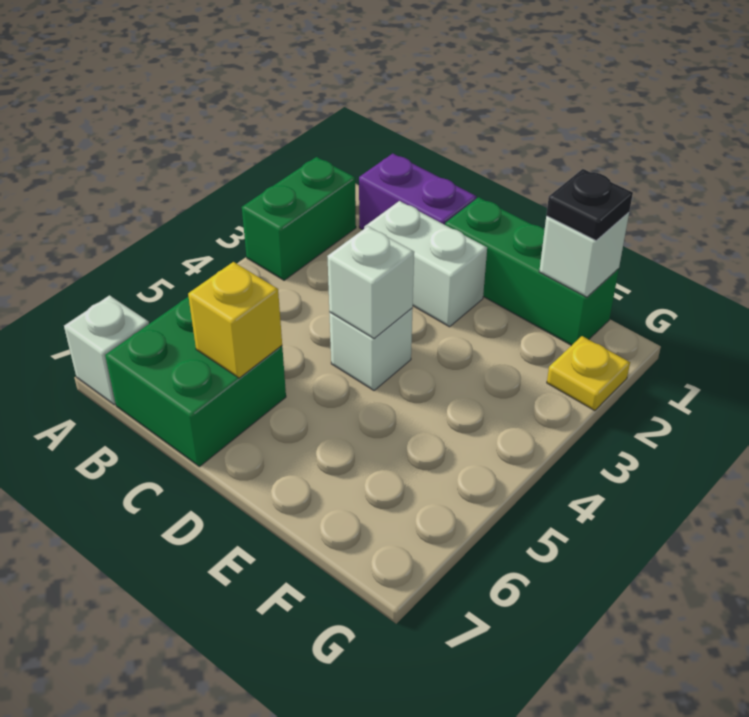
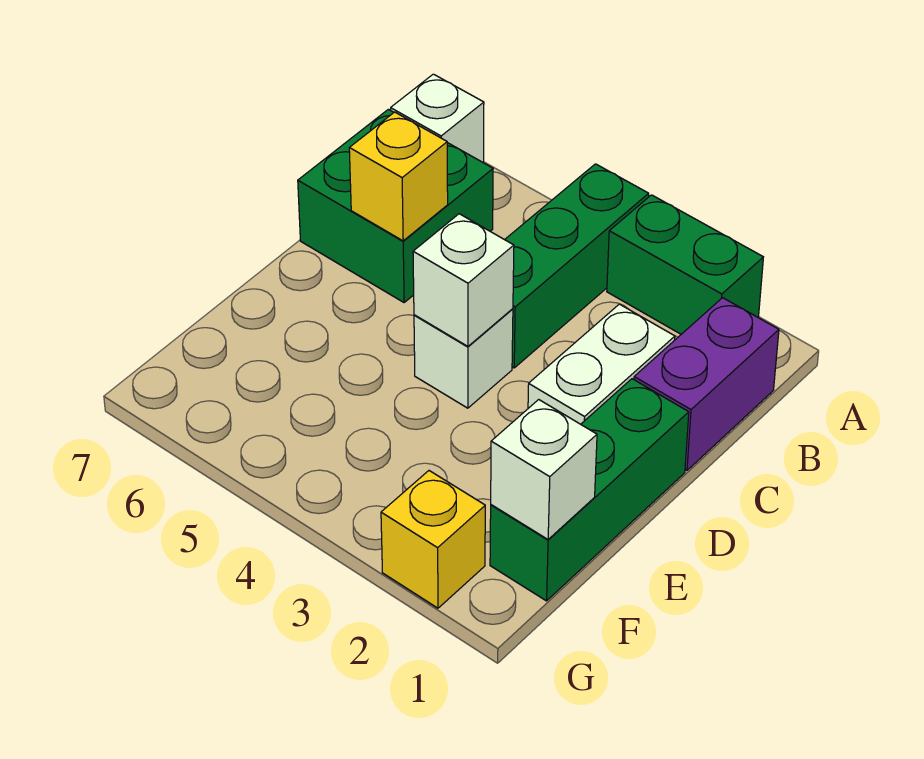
none -> green 1x3 brick [505,164,649,368]
black 1x1 plate [546,169,633,241] -> none
yellow 1x1 plate [547,336,630,411] -> yellow 1x1 brick [381,471,485,608]

